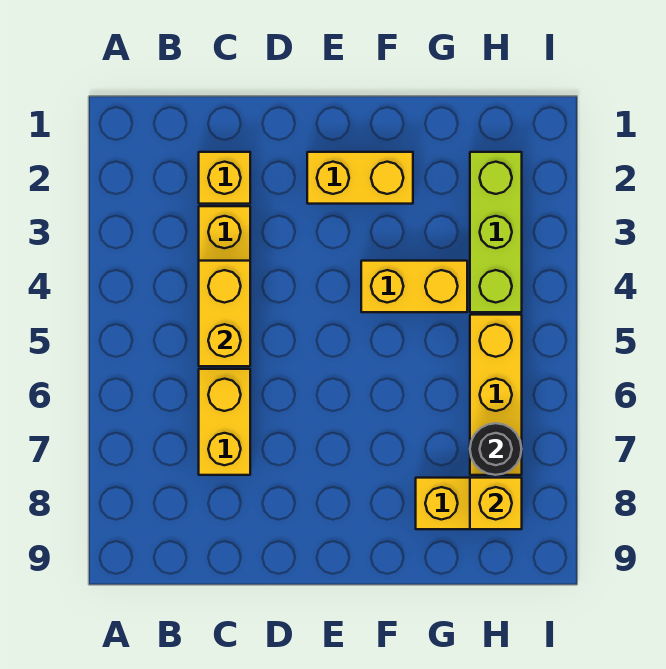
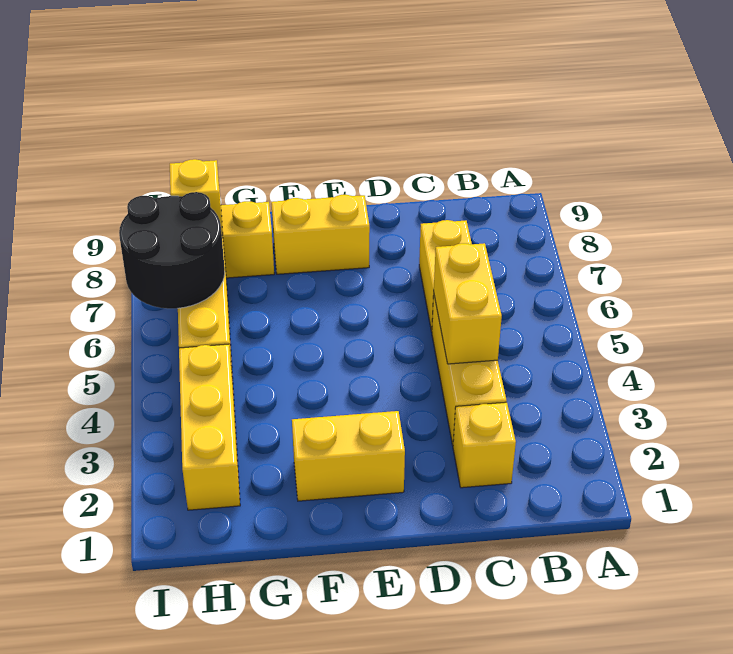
yellow 1x2 brick [361,261,467,312] -> yellow 1x2 brick moved to [271,195,370,274]
lime 1x3 brick [470,152,522,312] -> yellow 1x3 brick [179,344,240,510]
black 1x1 round brick [470,423,522,475] -> black 2x2 round brick [119,192,225,309]

